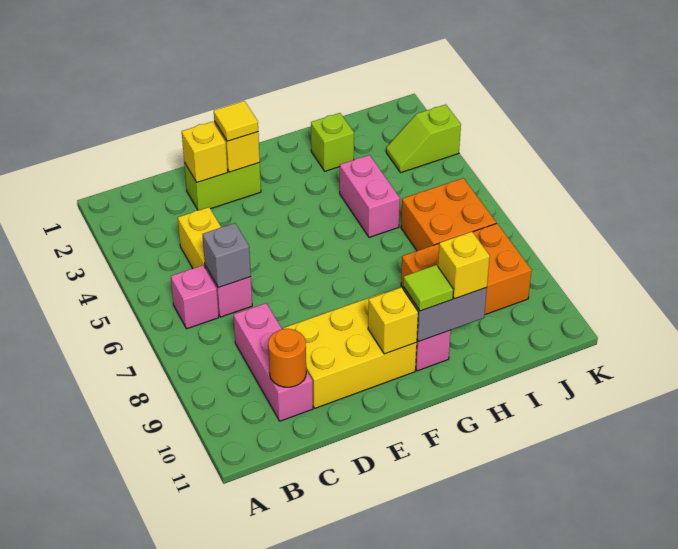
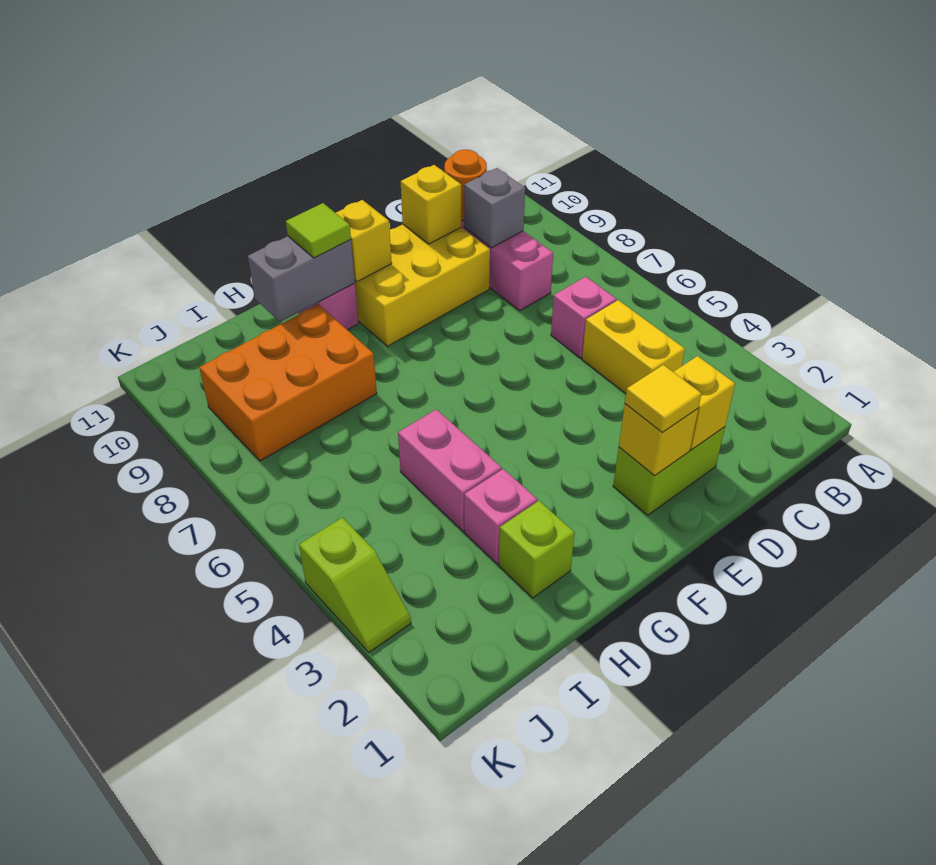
pink 1x1 brick [171,265,219,329] -> pink 1x1 brick moved to [464,469,537,564]
grey 1x1 brick [202,223,251,288] -> grey 1x1 brick moved to [464,168,525,248]
yellow 1x1 brick [438,232,490,299] -> yellow 1x1 brick moved to [401,165,461,244]
orange 2x2 brick [401,178,496,251] -> none
lime 1x2 slope [386,104,461,173] -> lime 1x2 slope turned to [299,517,411,652]

